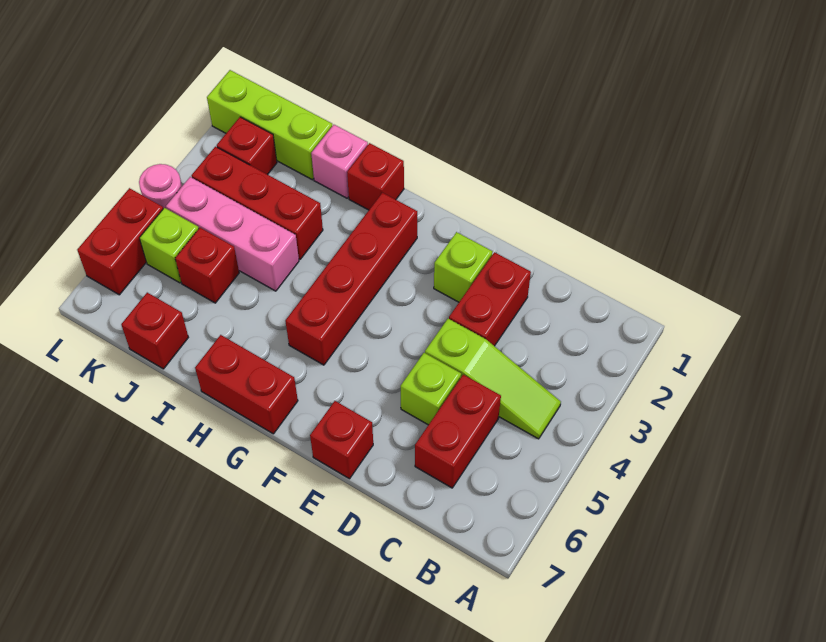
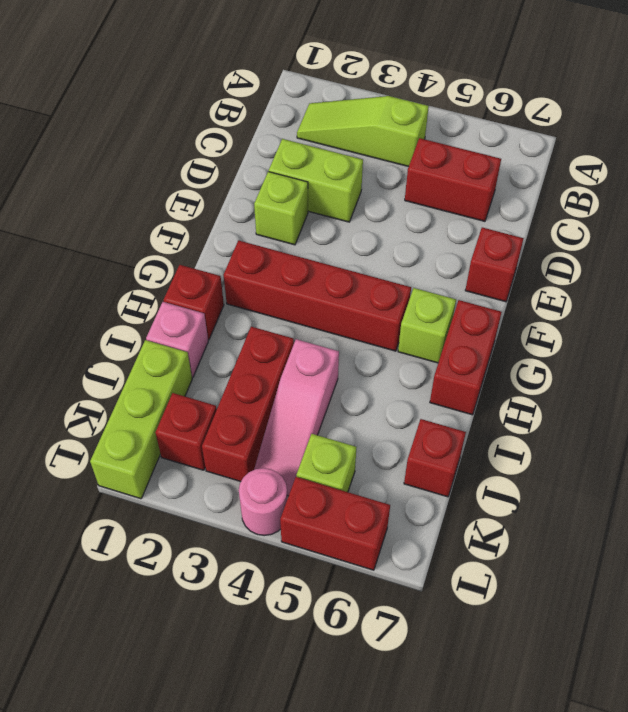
lime 1x3 slope [425,319,561,439] -> lime 1x3 slope turned to [297,96,429,167]
red 1x2 brick [449,252,531,346] -> lime 1x2 brick [269,139,363,222]
lime 1x1 brick [400,353,461,425] -> lime 1x1 brick moved to [398,288,456,363]
pink 1x3 brick [166,177,299,291] -> pink 1x3 slope [254,339,339,496]
red 1x1 brick [175,228,239,303] -> none

